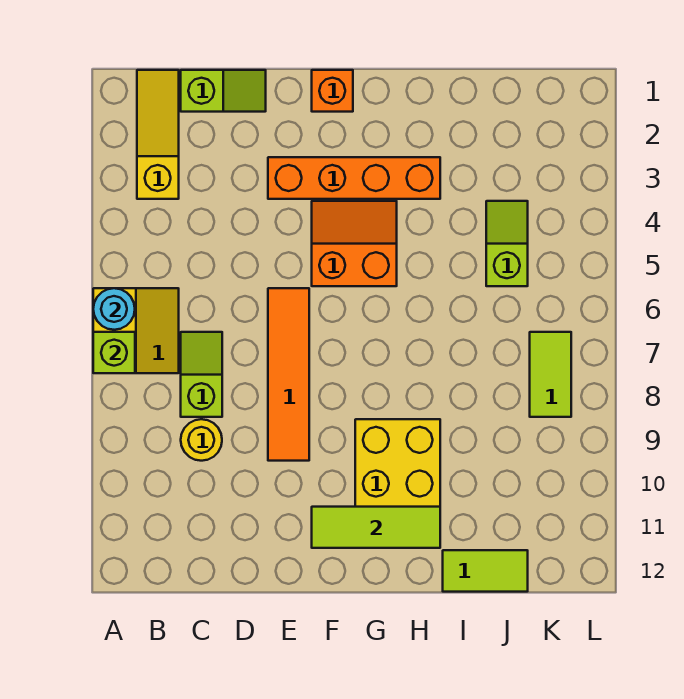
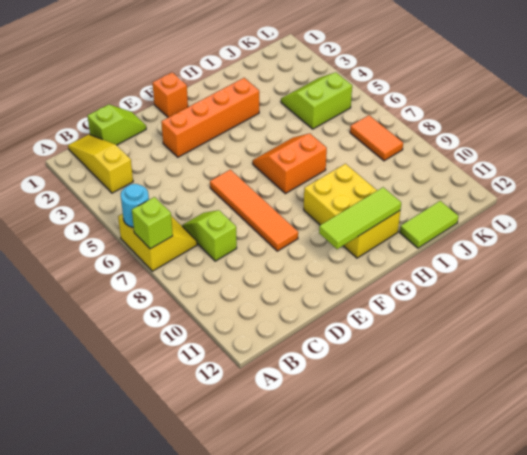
yellow 1x1 round brick [181,419,222,461] -> none
orange 2x2 slope [312,201,397,286] -> orange 2x2 slope moved to [253,133,327,194]
lime 1x2 slope [486,201,528,286] -> lime 2x2 slope [281,72,352,129]
lime 1x2 tile [530,332,571,417] -> orange 1x2 tile [350,115,403,161]

